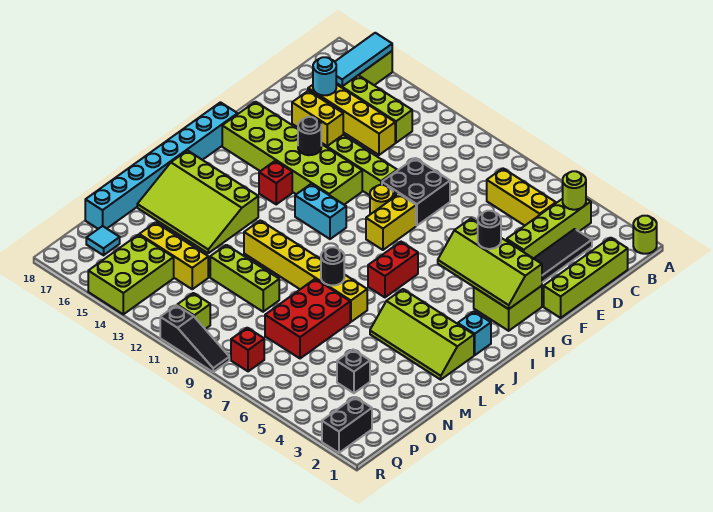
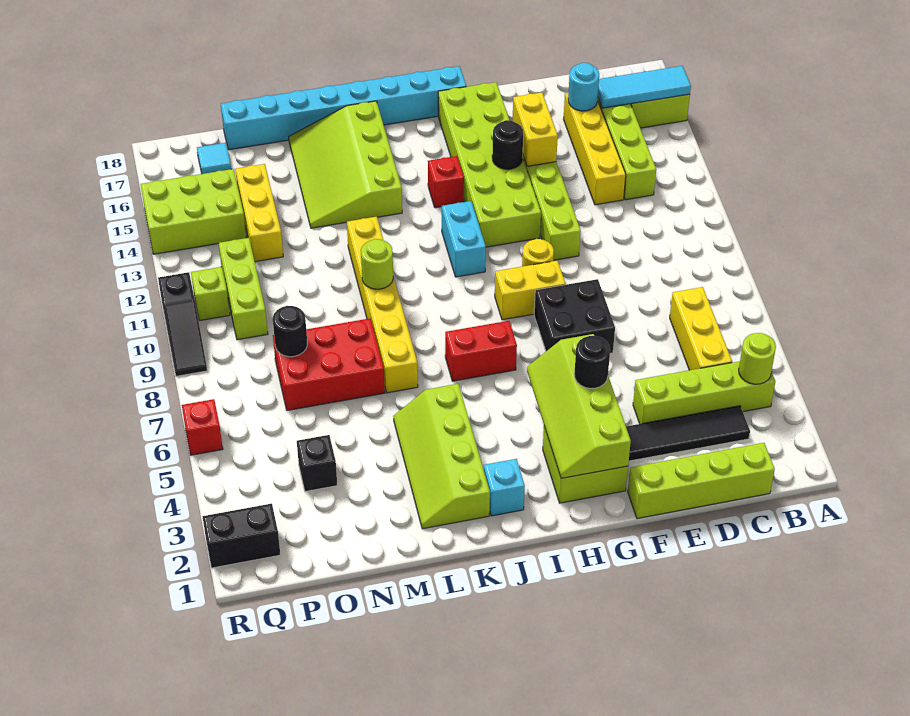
lime 1x1 round brick [633,216,657,254] -> lime 1x1 round brick moved to [361,239,393,289]
black 2x2 brick [382,158,450,226] -> black 2x2 brick moved to [534,279,615,353]
black 1x1 round brick [321,247,344,285] -> black 1x1 round brick moved to [273,306,307,357]
lime 1x3 brick [210,245,279,312] -> lime 1x3 brick moved to [219,238,268,340]
red 1x1 brick [231,328,264,371] -> red 1x1 brick moved to [182,399,223,455]

